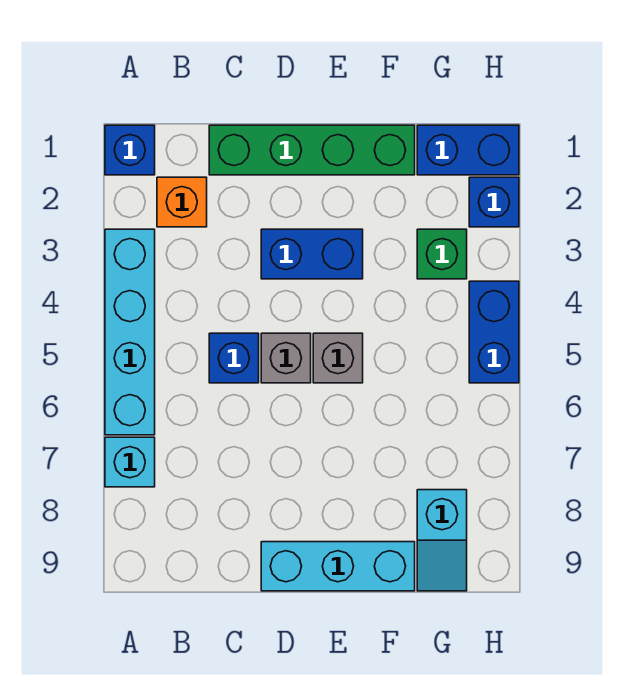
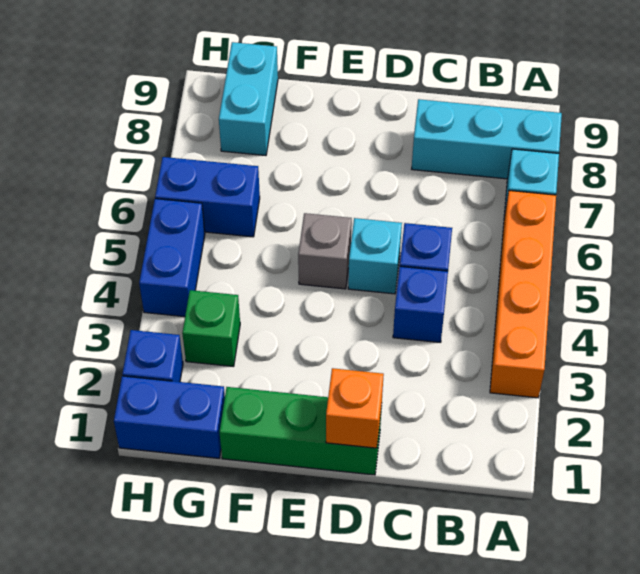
blue 1x1 brick [105,125,155,175] -> blue 1x1 brick moved to [393,266,448,342]
cyan 1x4 brick [105,229,155,435] -> orange 1x4 brick [490,191,556,398]
orange 1x1 brick [157,177,207,227] -> orange 1x1 brick moved to [326,368,384,448]
green 1x4 brick [209,125,415,175] -> green 1x3 brick [219,387,382,475]
blue 1x2 brick [261,229,363,279] -> blue 1x2 brick moved to [155,157,260,237]
grey 1x1 brick [261,333,311,383] -> cyan 1x1 brick [348,218,402,294]
cyan 1x3 brick [261,542,415,591] -> cyan 1x3 brick moved to [412,99,562,179]
cyan 1x2 slope [417,490,467,591] -> cyan 1x2 brick [219,42,278,155]

